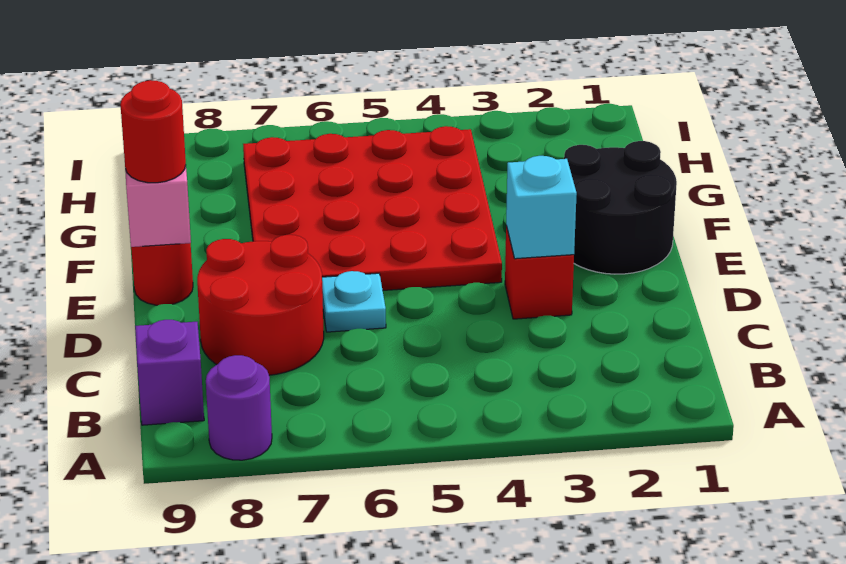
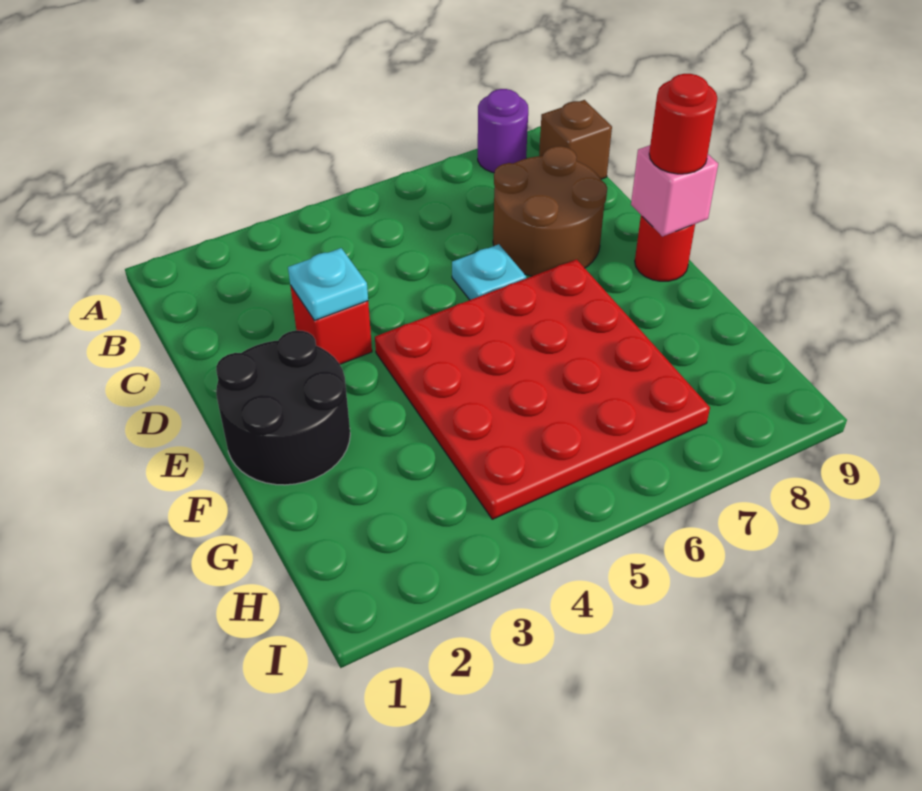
purple 1x1 brick [135,320,204,425] -> brown 1x1 brick [539,100,612,179]
red 2x2 round brick [197,235,324,375] -> brown 2x2 round brick [493,146,607,276]
cyan 1x1 brick [506,156,577,259] -> cyan 1x1 plate [288,248,368,321]

